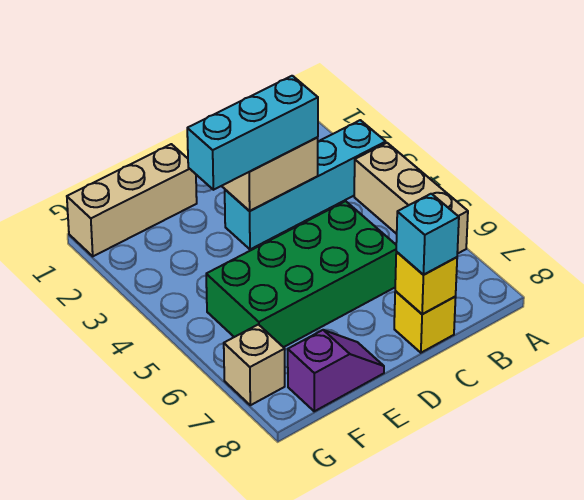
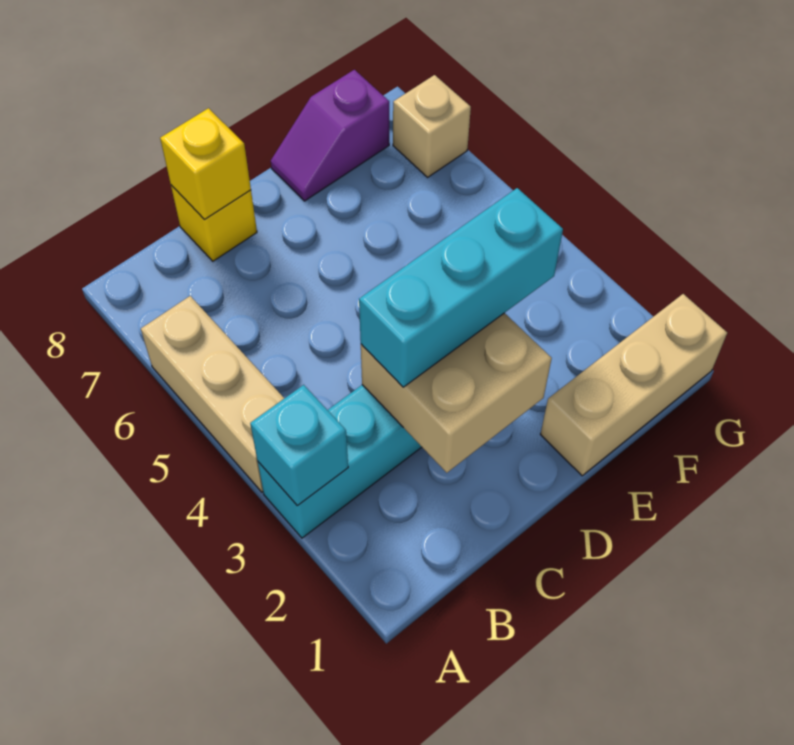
green 2x4 brick [206,201,396,347] -> none
cyan 1x1 brick [396,194,459,275] -> cyan 1x1 brick moved to [250,385,348,506]

